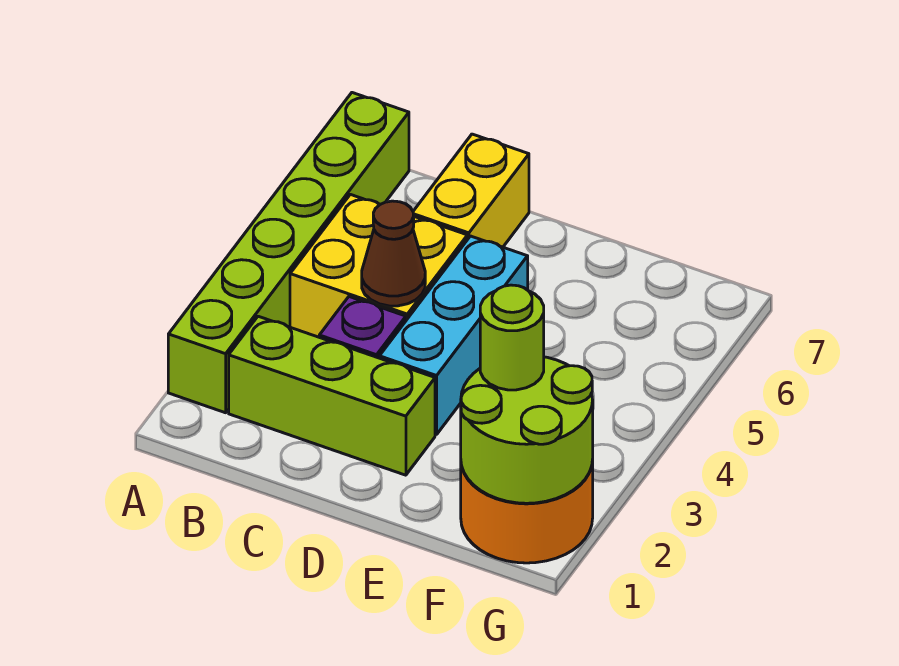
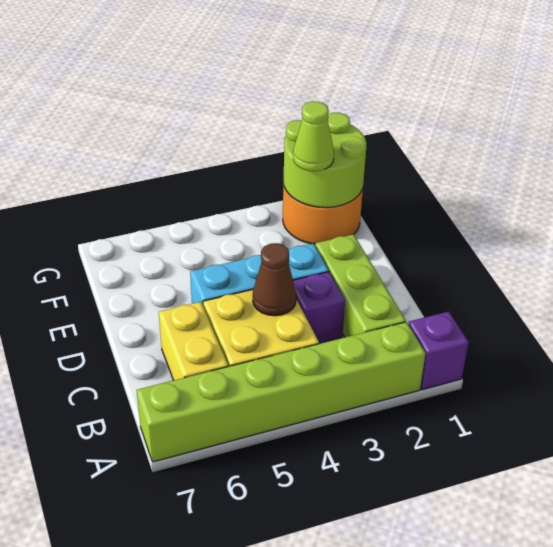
none -> purple 1x1 brick [408,312,469,390]
yellow 1x2 brick [413,134,529,247] -> yellow 1x2 brick turned to [159,302,228,380]
lime 1x1 round brick [480,285,544,390] -> lime 1x1 cone [293,102,334,171]

